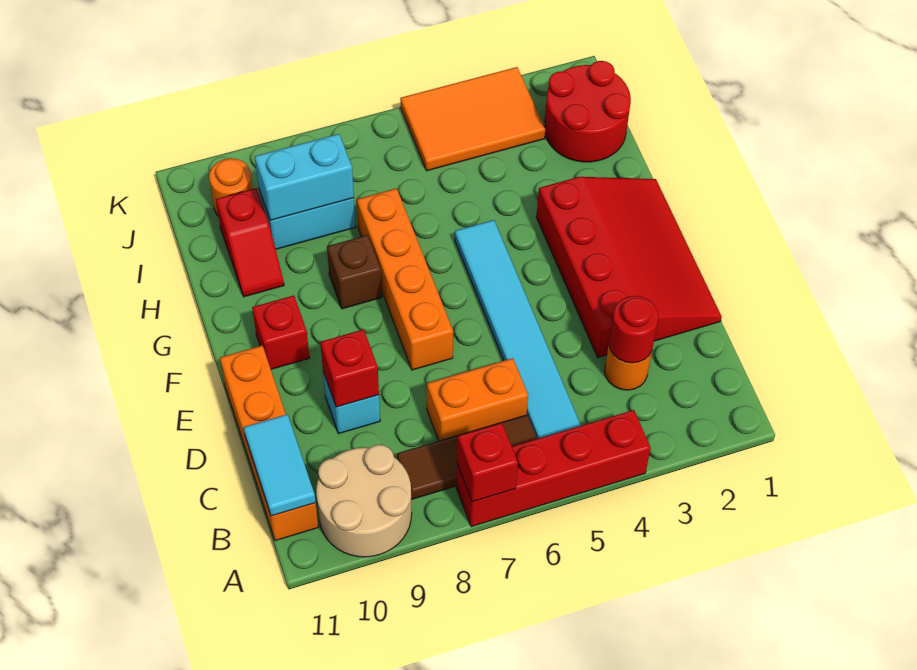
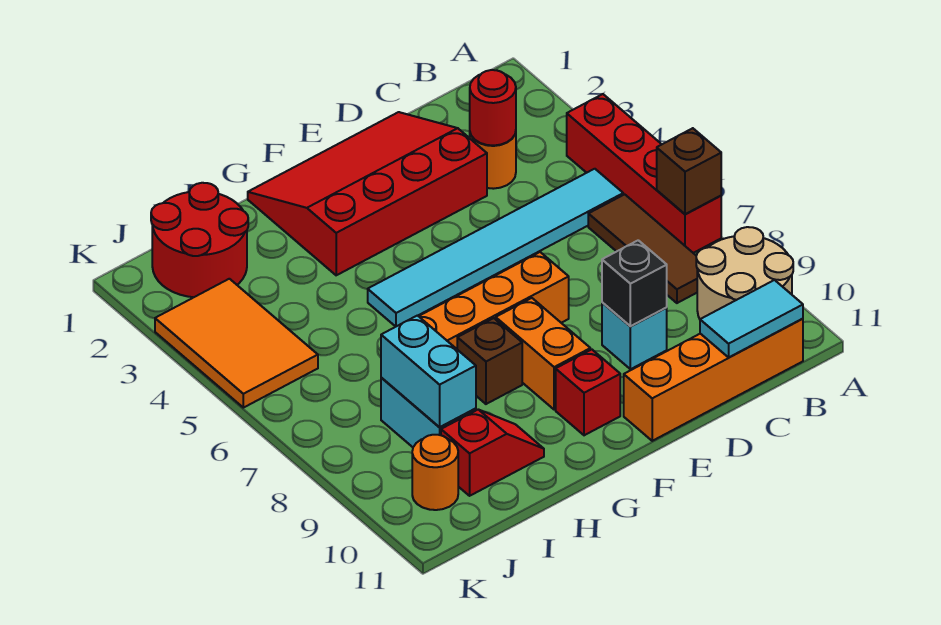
red 1x1 brick [457,423,518,502] -> brown 1x1 brick [657,128,721,214]
orange 1x2 brick [427,358,528,441] -> orange 1x2 brick moved to [496,298,590,410]
red 1x1 brick [320,329,379,407] -> black 1x1 brick [602,240,667,326]

